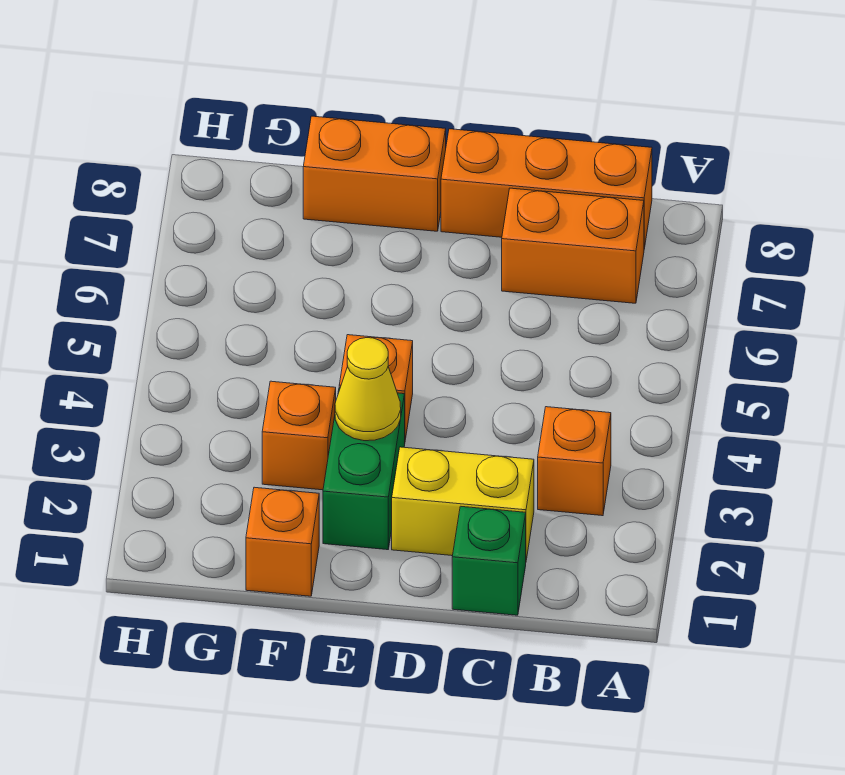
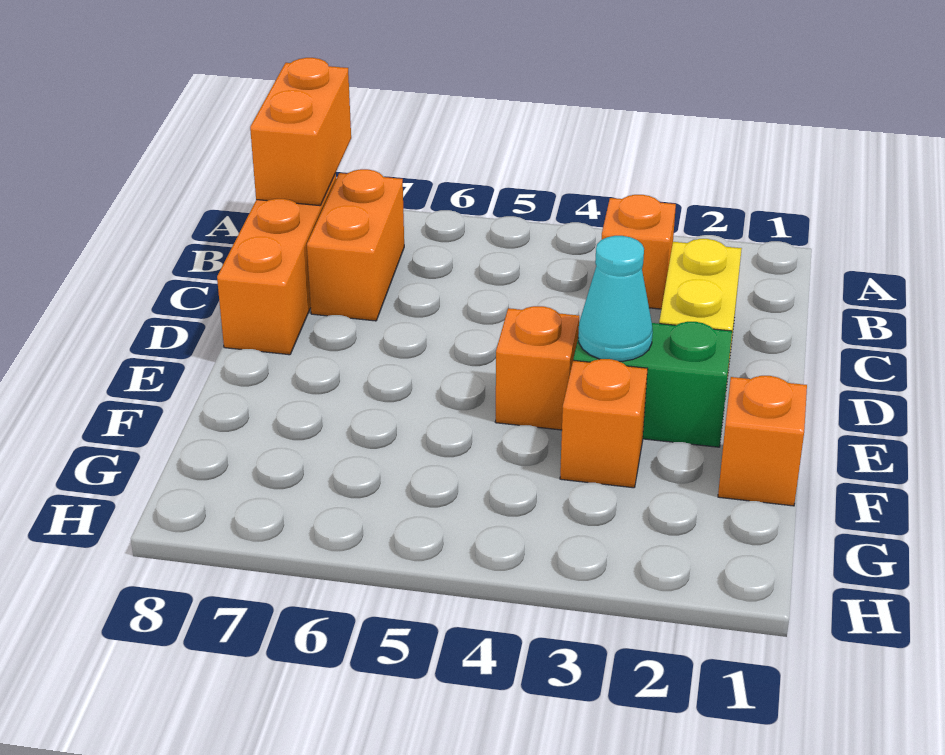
green 1x1 brick [452,506,526,615] -> none
yellow 1x1 cone [335,338,401,441] -> cyan 1x1 cone [578,236,653,361]
orange 1x2 brick [303,116,446,231] -> orange 1x2 brick moved to [250,58,351,206]

